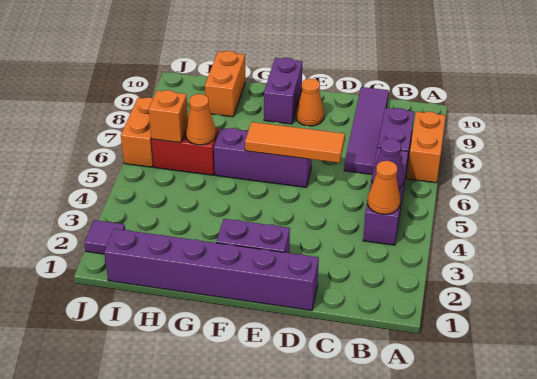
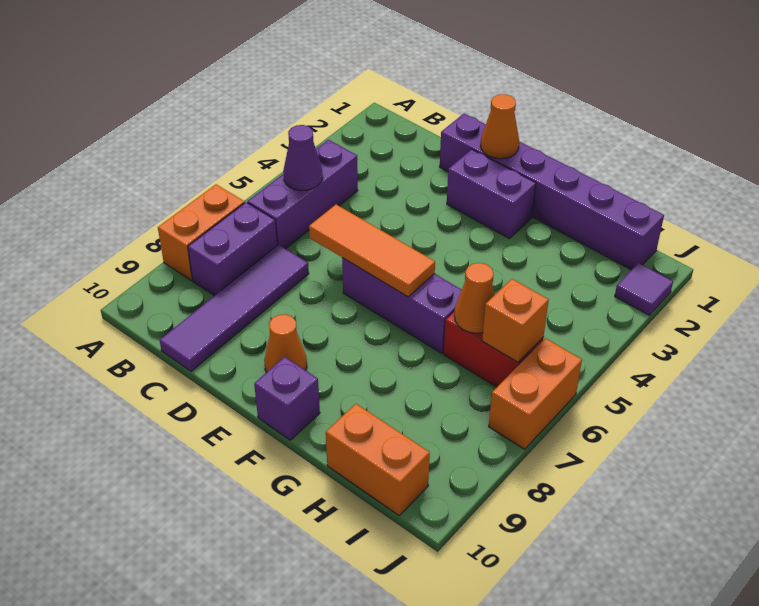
orange 1x1 cone [367,161,400,214] -> orange 1x1 cone moved to [481,94,519,159]
purple 1x2 brick [264,58,303,124] -> purple 1x1 brick [254,357,320,440]
orange 1x2 brick [205,51,245,117] -> orange 1x2 brick turned to [326,404,430,515]

